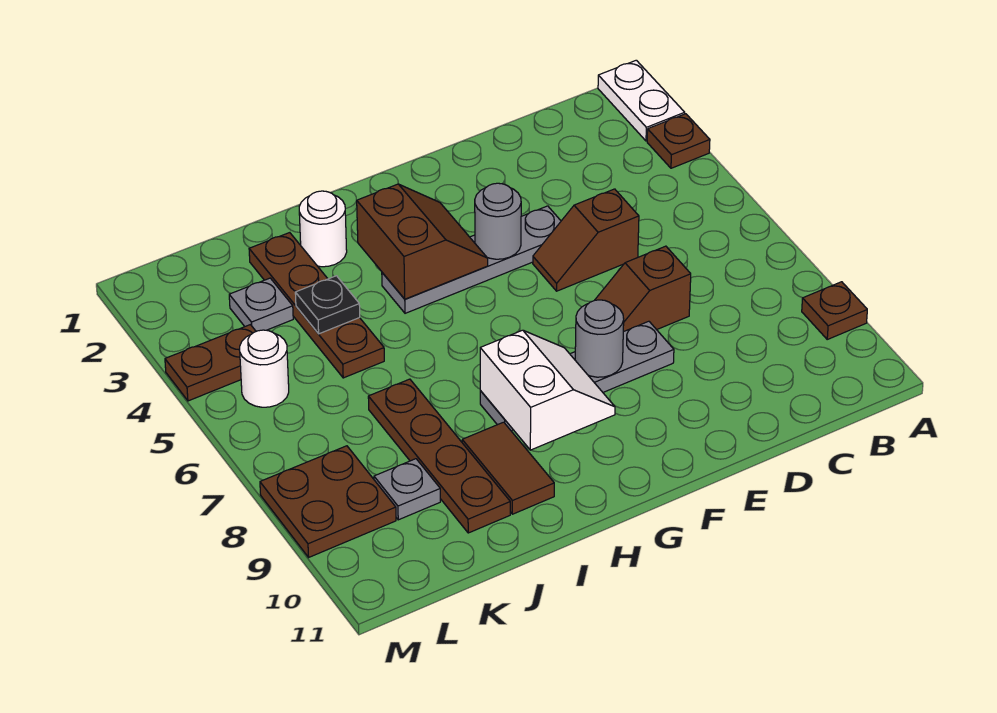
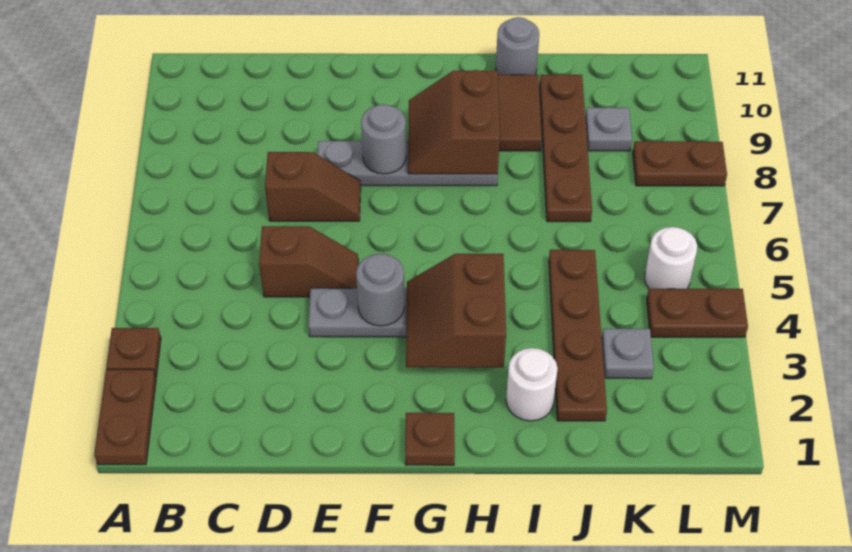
white 1x2 plate [598,60,685,141] -> brown 1x2 plate [94,369,156,465]
brown 1x1 plate [802,282,867,339] -> brown 1x1 plate moved to [405,413,455,465]
white 2x2 slope [480,330,615,450] -> brown 2x2 slope [408,70,500,174]
none -> grey 1x1 round brick [496,17,539,75]
black 1x1 plate [295,276,360,334] -> none
brown 2x2 plate [260,446,396,557] -> brown 1x2 plate [633,141,727,186]

